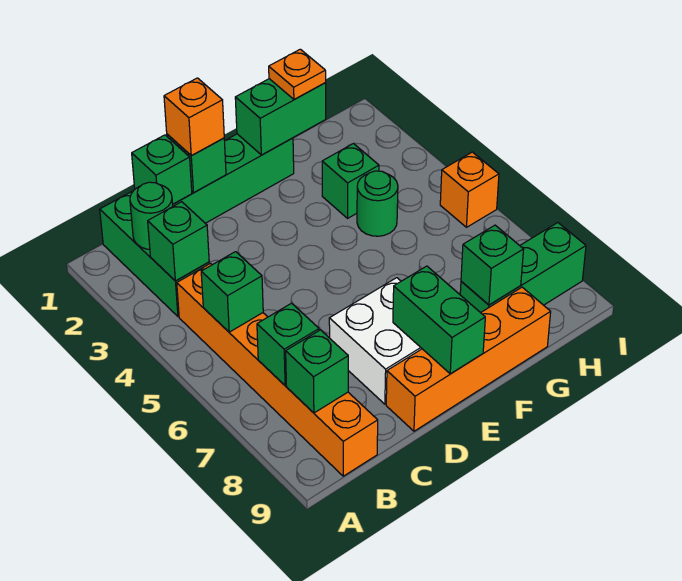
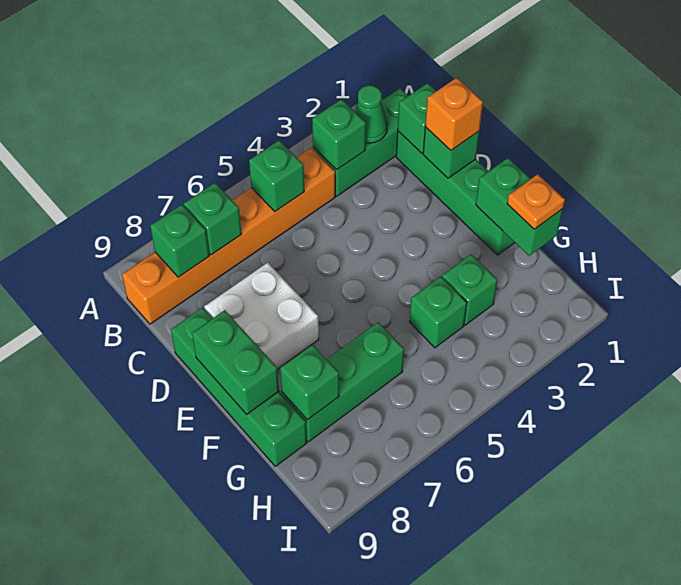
green 1x1 round brick [130,182,173,250] -> green 1x1 cone [355,85,388,143]
orange 1x4 brick [386,287,551,431] -> green 1x4 brick [171,308,307,466]
green 1x2 brick [393,266,485,374] -> green 1x2 brick turned to [192,310,279,414]
green 1x1 round brick [357,171,398,236] -> green 1x1 brick [410,277,467,348]
green 1x3 brick [460,223,586,313] -> green 1x3 brick turned to [282,322,404,442]
orange 1x1 brick [440,152,499,227] -> none

